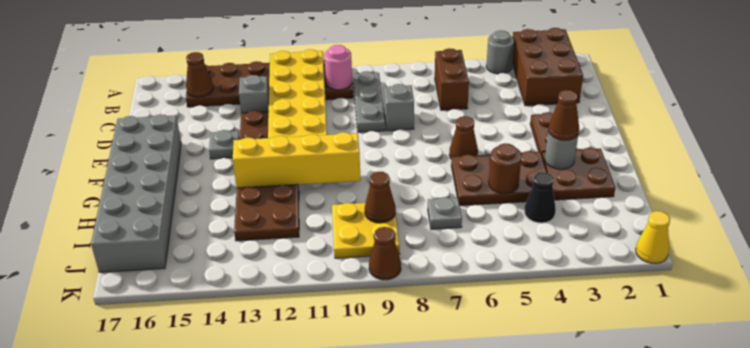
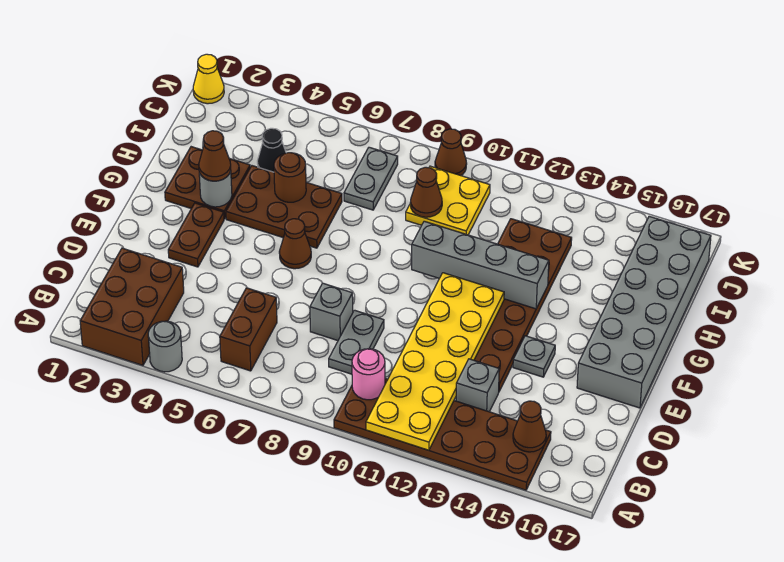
grey 1x3 plate [353,71,385,132] -> grey 1x2 plate [329,310,384,374]
yellow 1x4 brick [233,132,361,188] -> grey 1x4 brick [412,221,549,309]
grey 1x1 plate [428,197,462,229] -> grey 1x2 plate [344,147,398,210]

